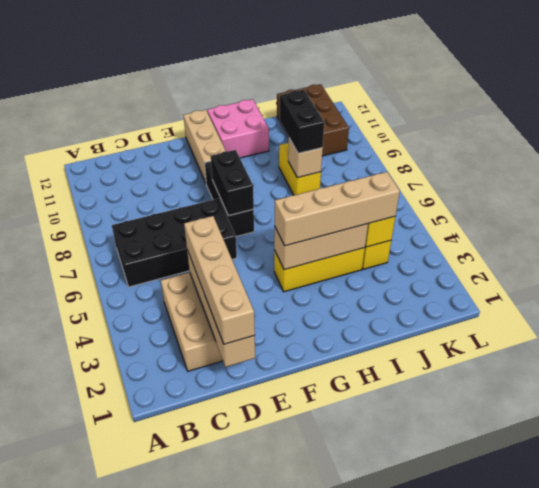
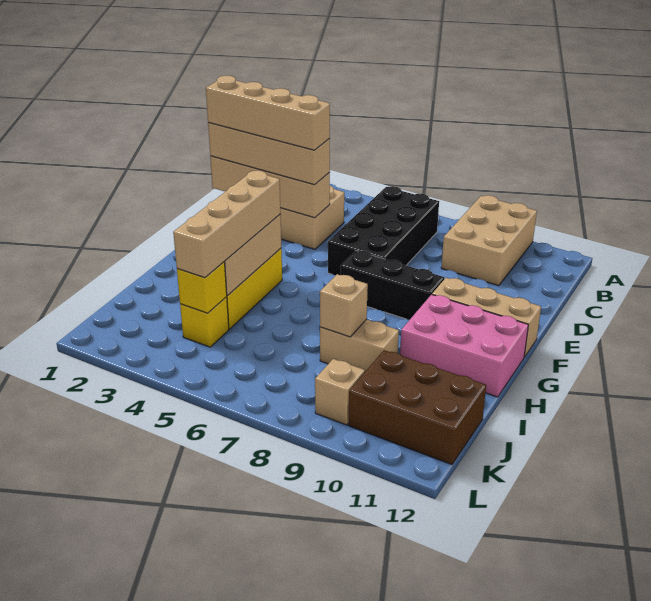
none -> tan 2x3 brick [441,195,537,286]
none -> tan 1x4 brick [206,76,330,150]
black 1x2 brick [211,150,254,216] -> none
pink 2x2 brick [207,99,269,158] -> pink 2x3 brick [400,295,528,397]
yellow 1x2 brick [279,143,321,195] -> tan 1x2 brick [320,319,399,372]
black 1x2 brick [280,90,324,153] -> none
none -> tan 1x1 brick [315,359,365,425]

